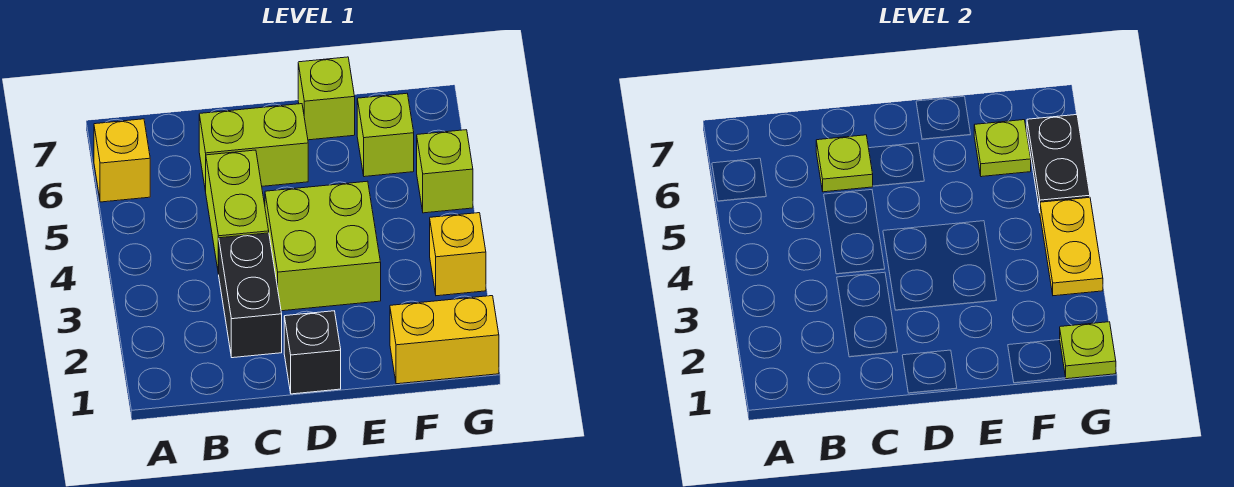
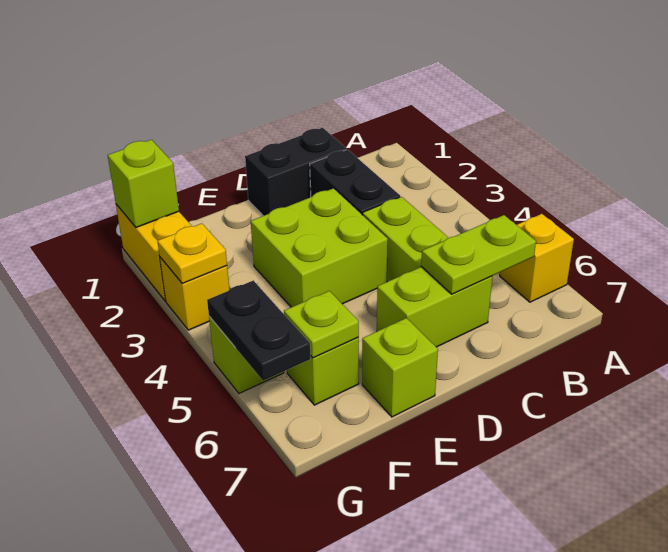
lime 1x1 plate [816,135,873,192] -> lime 1x2 plate [421,215,536,294]
black 1x1 brick [284,311,341,394] -> black 1x2 brick [245,128,346,216]
yellow 1x2 brick [390,296,499,384] -> yellow 1x2 brick turned to [116,204,191,301]
lime 1x1 plate [1060,322,1116,379] -> lime 1x1 brick [108,140,179,228]
yellow 1x2 plate [1040,197,1103,296] -> yellow 1x1 plate [157,223,227,283]

